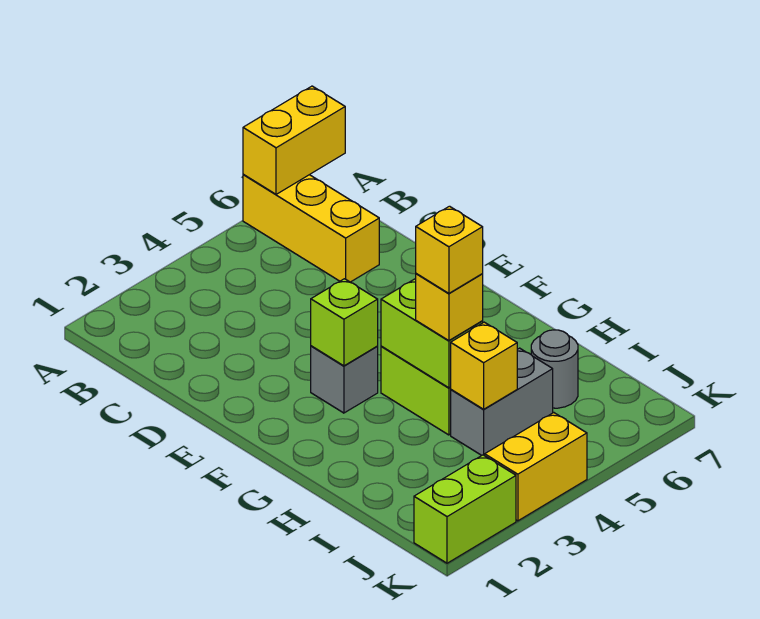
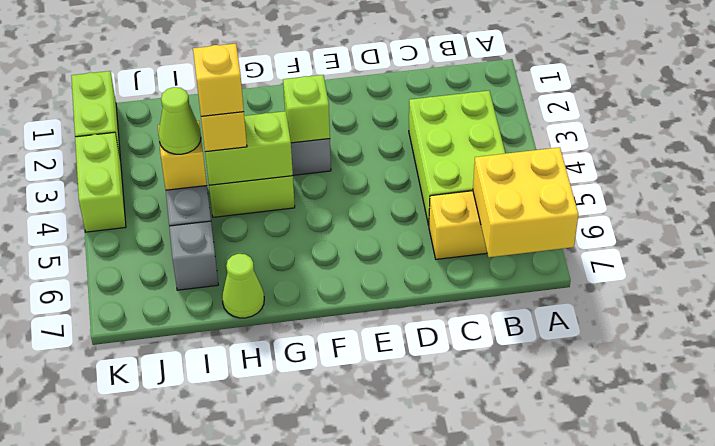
yellow 1x2 brick [243,86,345,194] -> yellow 2x2 brick [473,147,579,257]
none -> lime 2x3 brick [409,91,505,225]
none -> lime 1x1 cone [222,254,264,318]
none -> lime 1x1 cone [158,87,201,154]
grey 1x1 round brick [531,330,578,408] -> grey 1x1 brick [169,221,218,290]
yellow 1x2 brick [485,413,587,521] -> lime 1x2 brick [75,132,126,232]

